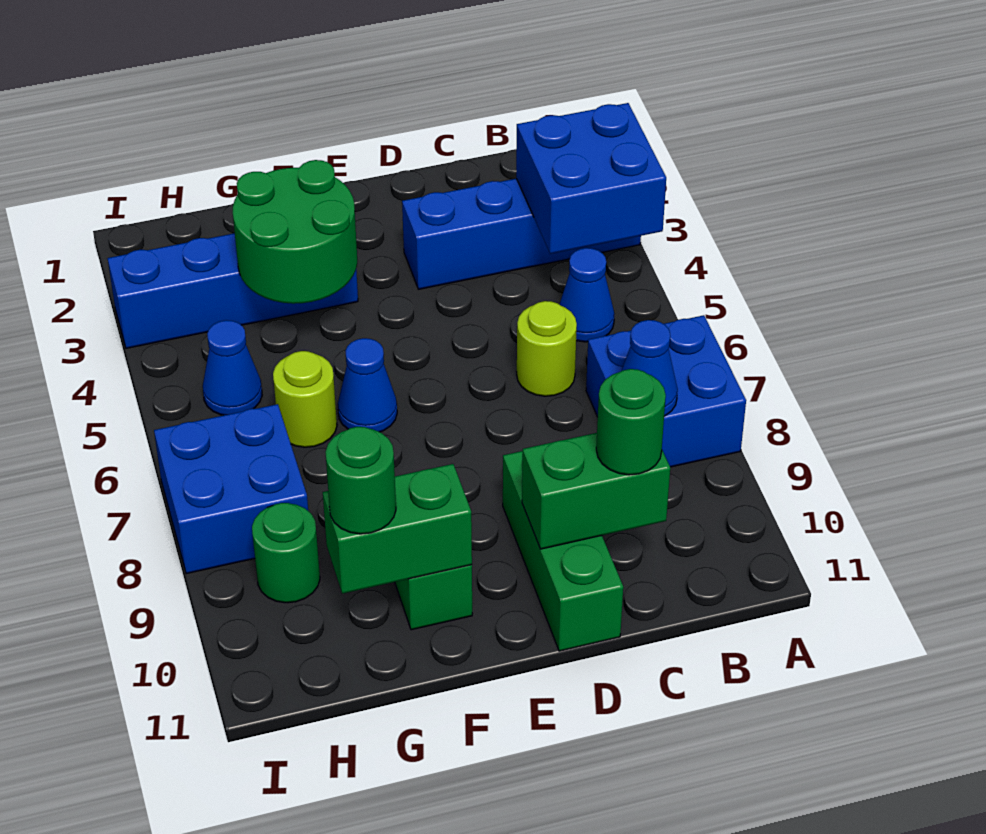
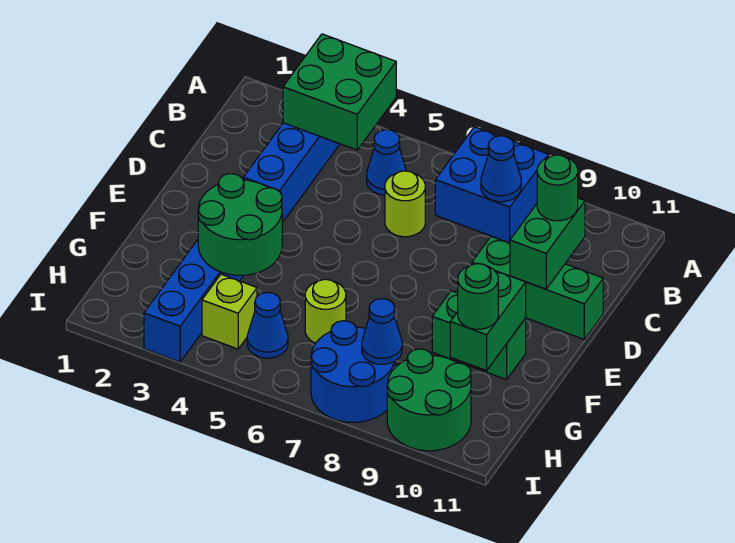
blue 2x2 brick [516,103,666,254] -> green 2x2 brick [283,34,396,150]
blue 1x1 cone [338,338,397,432] -> blue 1x1 cone moved to [362,299,402,364]
none -> lime 1x1 brick [202,274,257,349]
blue 2x2 brick [154,404,308,574] -> blue 2x2 round brick [311,321,395,423]
green 1x1 round brick [252,503,320,603] -> green 2x2 round brick [387,349,471,451]

